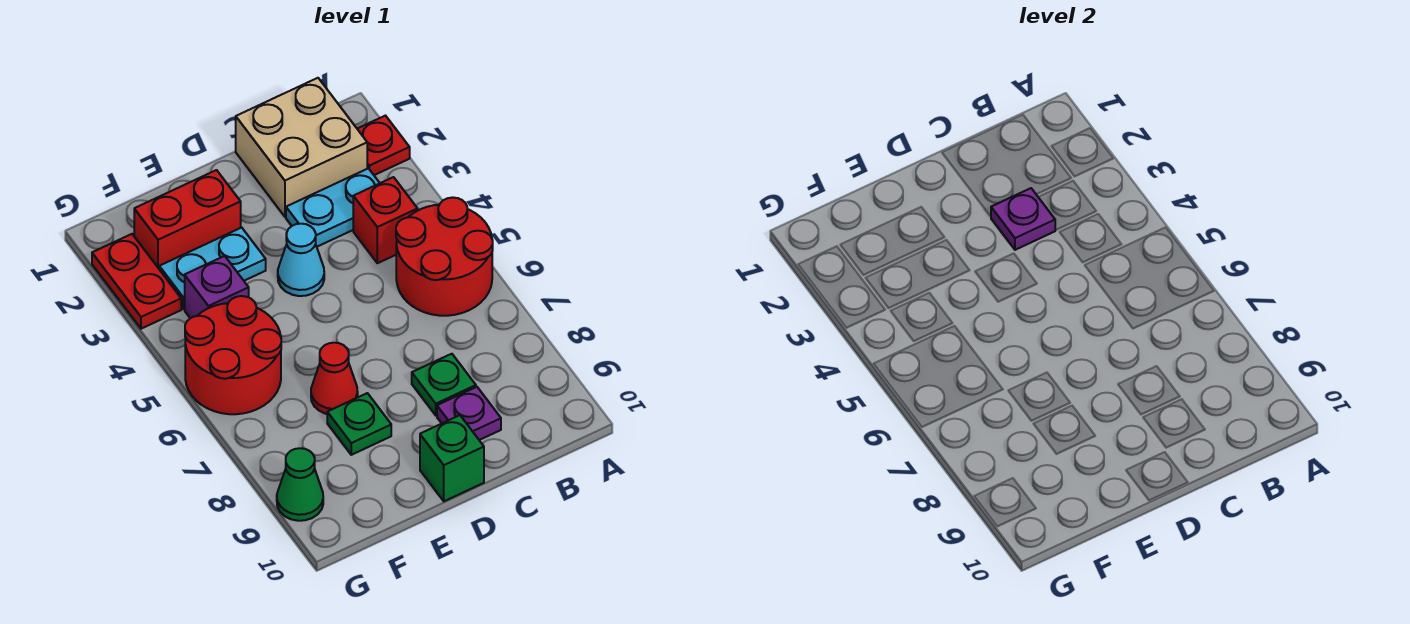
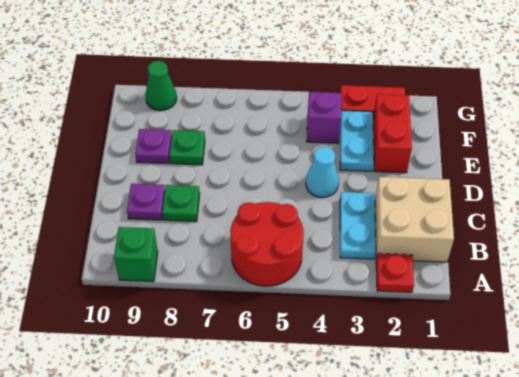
red 1x1 brick [353,177,418,263] -> none
purple 1x1 plate [991,188,1055,250] -> purple 1x1 plate moved to [135,129,172,164]
green 1x1 brick [420,415,484,501] -> green 1x1 brick moved to [114,227,158,282]
red 1x1 cone [311,343,358,414] -> none
red 2x2 round brick [185,296,281,414] -> none

